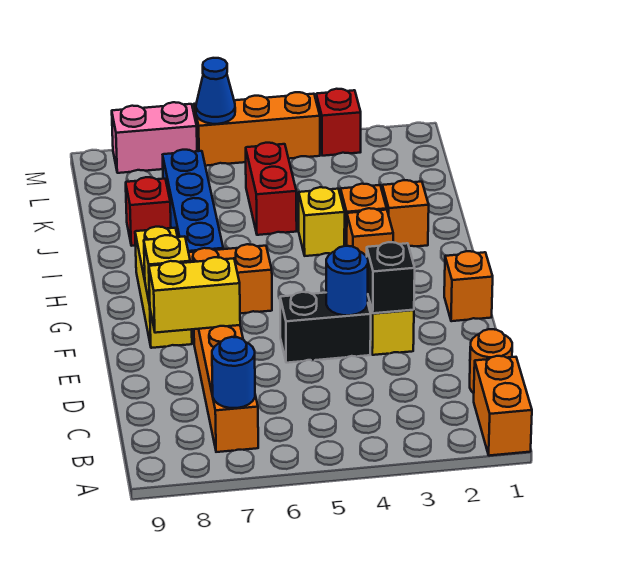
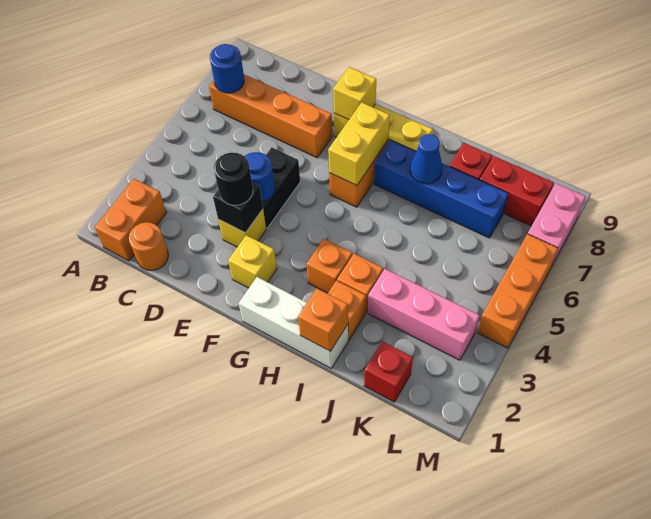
orange 1x2 brick [474,356,532,456] -> orange 1x2 brick turned to [95,179,166,261]
none -> black 1x1 round brick [214,153,253,205]
yellow 1x2 brick [149,257,240,333] -> yellow 1x2 brick moved to [328,102,390,186]
orange 1x1 brick [444,251,493,321] -> orange 1x1 brick moved to [298,288,348,351]
none -> white 1x3 brick [239,277,348,368]
yellow 1x1 brick [299,187,345,256] -> yellow 1x1 brick moved to [228,235,277,288]
none -> pink 1x3 brick [368,269,480,360]
red 1x2 brick [246,143,297,235] -> red 1x2 brick moved to [480,156,554,226]
red 1x1 brick [316,89,361,156] -> red 1x1 brick moved to [364,341,413,402]
blue 1x1 cone [196,58,235,124] -> blue 1x1 cone moved to [410,134,442,184]

